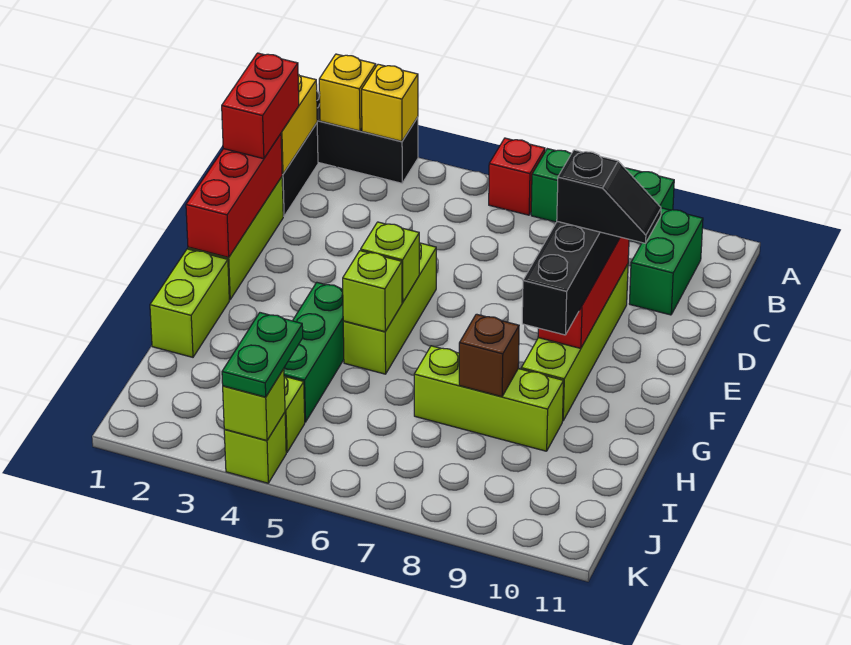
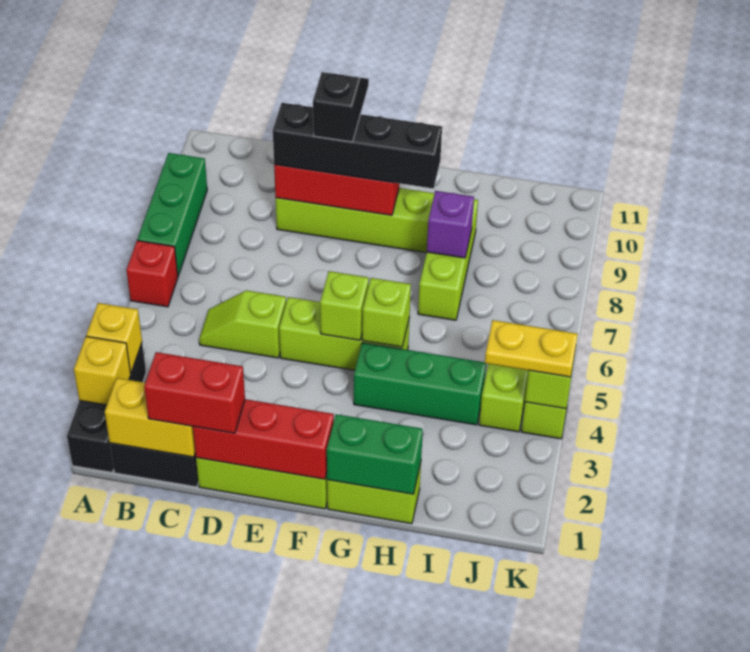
green 1x2 brick [629,208,703,315] -> green 1x2 brick moved to [327,414,423,494]
none -> lime 1x2 slope [199,290,286,358]
brown 1x1 brick [459,314,519,397] -> purple 1x1 brick [427,191,474,258]
green 1x2 plate [222,313,303,397] -> yellow 1x2 plate [485,320,578,377]

